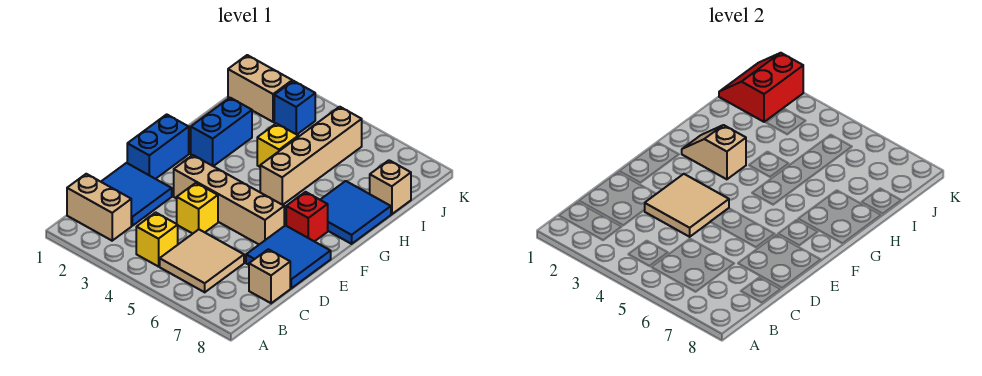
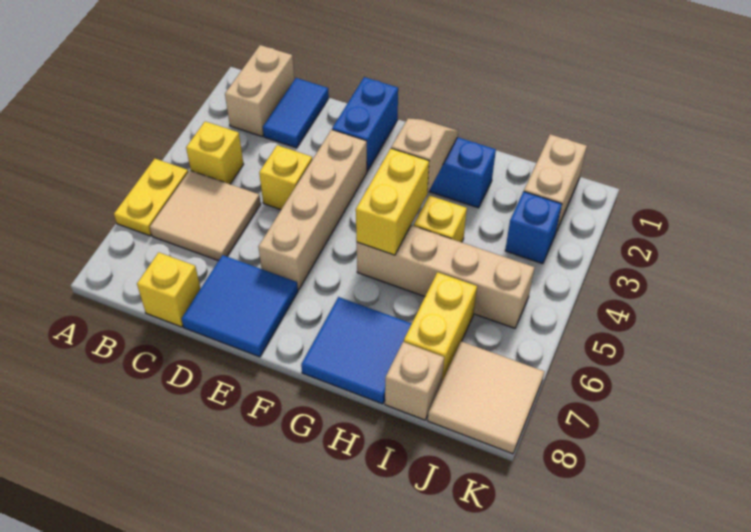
none -> yellow 1x2 plate [114,159,188,236]
blue 2x2 tile [101,163,172,226] -> blue 1x2 tile [263,78,329,148]
tan 1x1 brick [249,249,290,303] -> yellow 1x1 brick [137,252,201,327]
tan 2x2 tile [645,174,729,237] -> tan 2x2 tile moved to [428,341,544,454]
blue 1x2 brick [127,114,189,179] -> blue 1x2 brick turned to [332,77,398,171]
red 1x1 brick [286,192,328,242] -> none
none -> yellow 1x2 brick [356,149,429,255]
none -> yellow 1x2 brick [404,272,477,381]
red 2x2 slope [719,53,803,122] -> none

